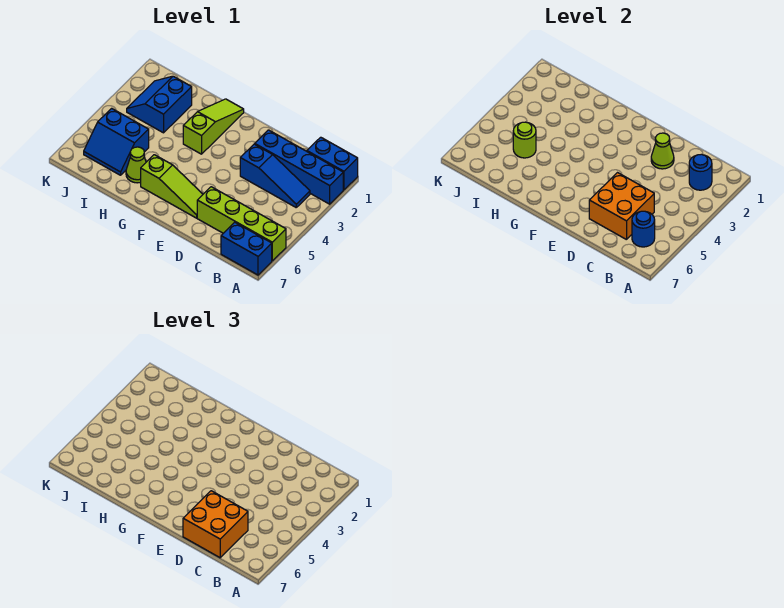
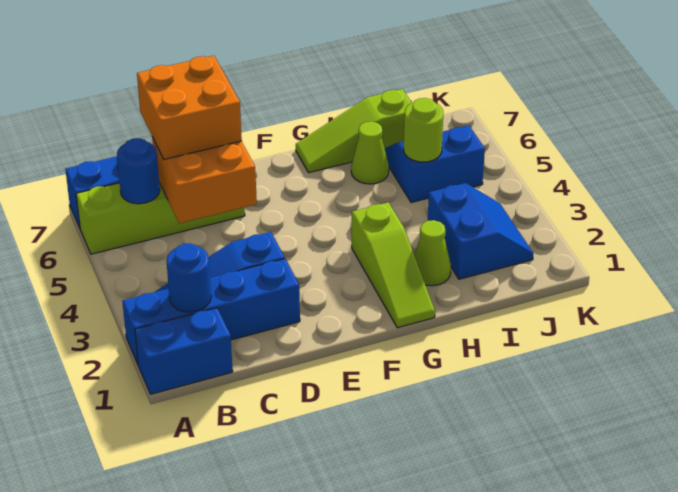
lime 1x1 cone [651,133,674,169] -> lime 1x1 cone moved to [414,220,451,286]
lime 1x3 slope [141,155,203,218] -> lime 1x3 slope moved to [296,89,412,173]

